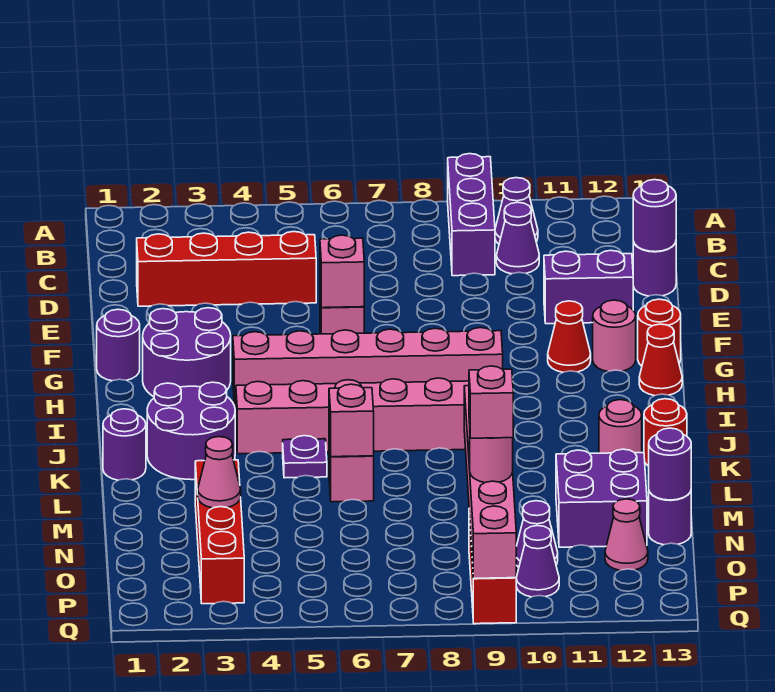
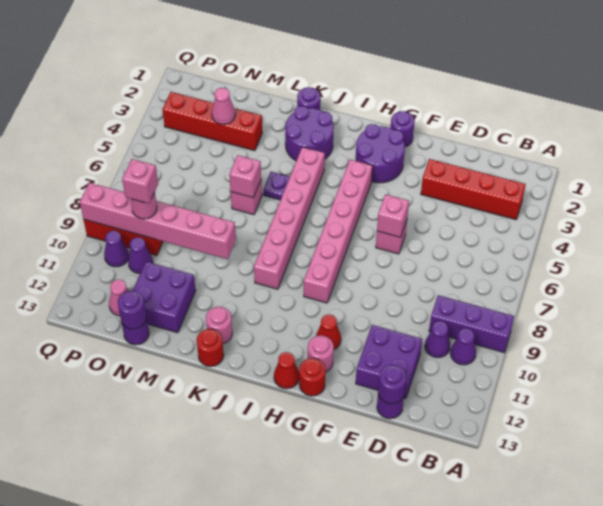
red 1x4 brick [137,232,316,306] -> red 1x4 brick turned to [421,159,526,220]
purple 1x2 brick [544,250,633,324] -> purple 2x2 brick [356,325,422,398]

